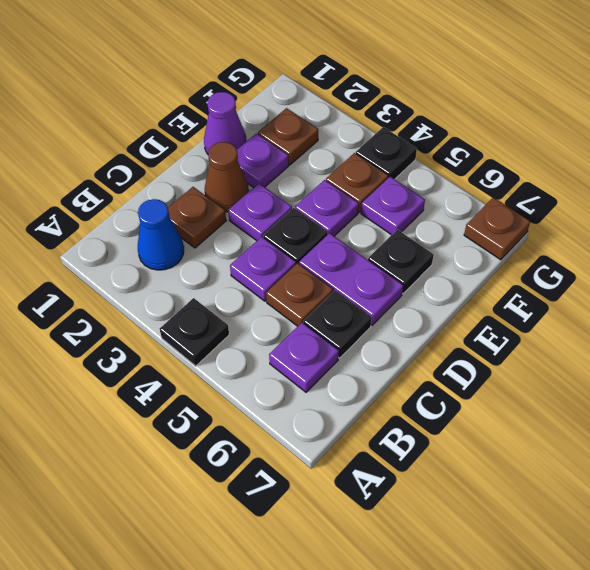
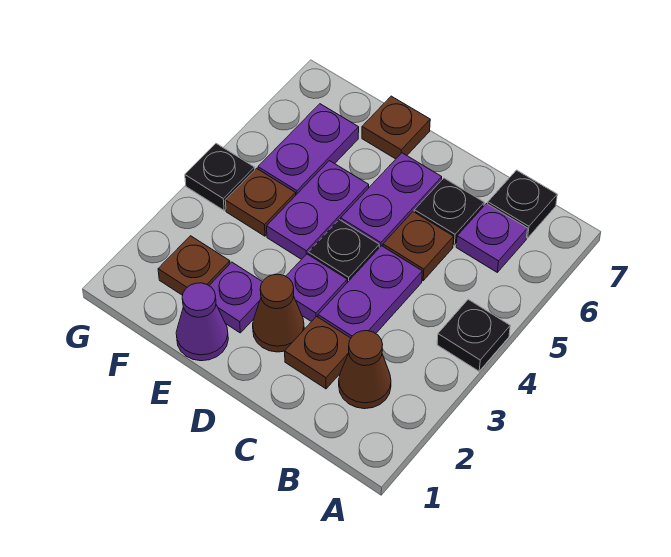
blue 1x1 cone [138,199,184,270] -> brown 1x1 cone [339,331,391,409]
purple 1x1 plate [230,237,296,301] -> purple 1x2 plate [318,246,422,338]
purple 1x1 plate [295,180,359,236] -> purple 1x2 plate [267,161,369,259]
black 1x1 plate [368,230,434,294] -> black 1x1 plate moved to [488,170,557,238]
purple 1x1 plate [361,177,425,235] -> purple 1x2 plate [258,104,359,195]
brown 1x1 plate [464,197,530,260] -> brown 1x1 plate moved to [362,96,430,159]

